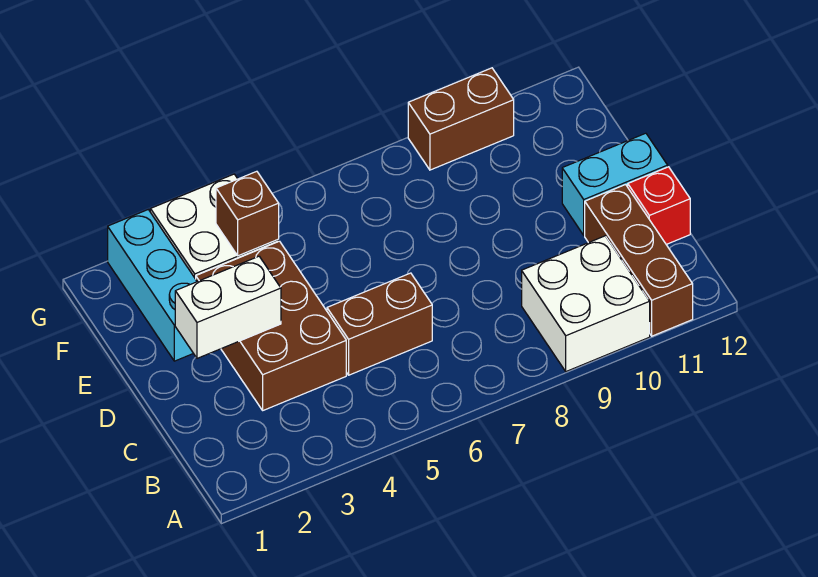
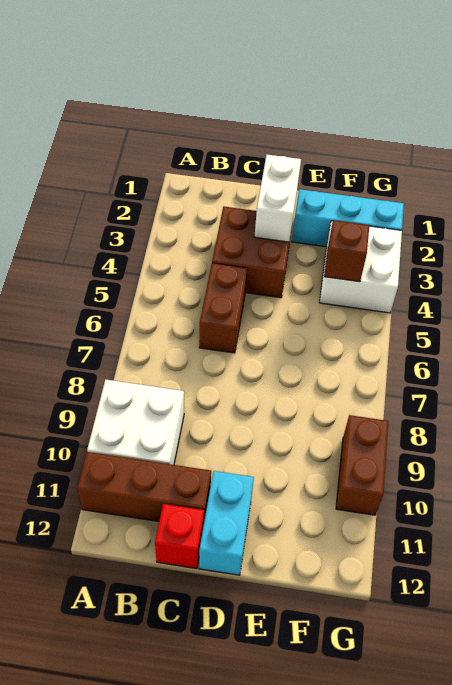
brown 2x3 brick [196,241,346,410] -> brown 2x2 brick [212,207,292,298]

